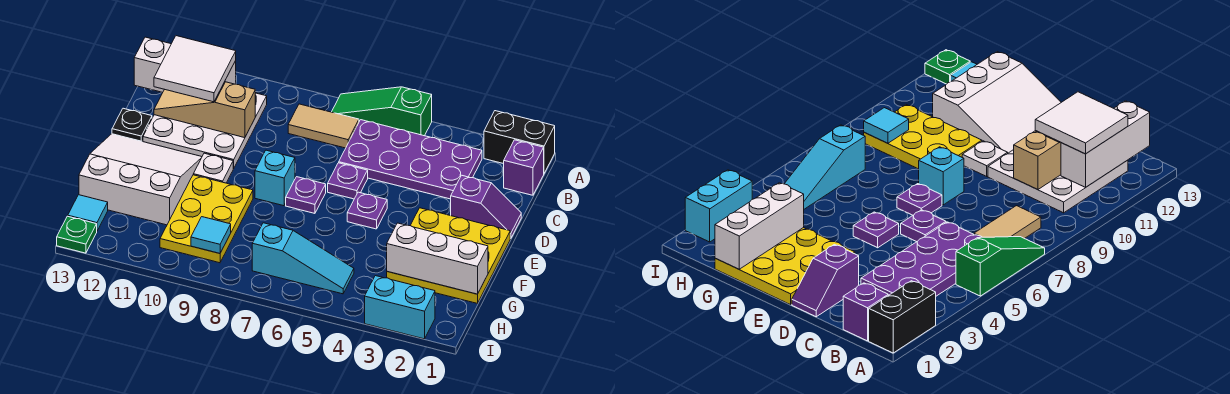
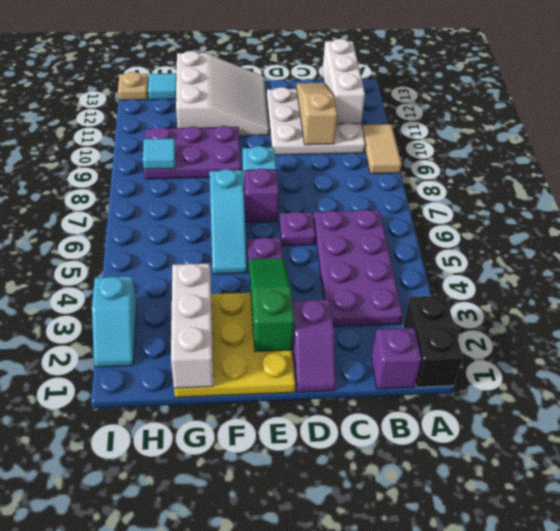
green 1x3 slope [332,87,432,136] -> green 1x3 slope moved to [249,258,294,352]
tan 1x2 tile [288,104,359,148] -> tan 1x2 tile moved to [362,124,402,174]
white 2x2 tile [154,36,236,102] -> none
black 1x1 plate [112,108,152,142] -> none
purple 1x1 plate [286,177,326,213] -> purple 1x1 brick [244,169,279,222]
white 1x1 plate [193,153,234,183] -> none
yellow 2x3 plate [160,175,253,263] -> purple 2x3 plate [144,126,241,179]
cyan 1x3 slope [252,223,354,294] -> cyan 1x3 slope moved to [210,169,247,274]
cyan 1x2 brick [365,276,435,339] -> cyan 1x2 slope [92,276,137,367]
green 1x1 plate [57,216,97,253] -> tan 1x1 plate [118,72,148,100]

